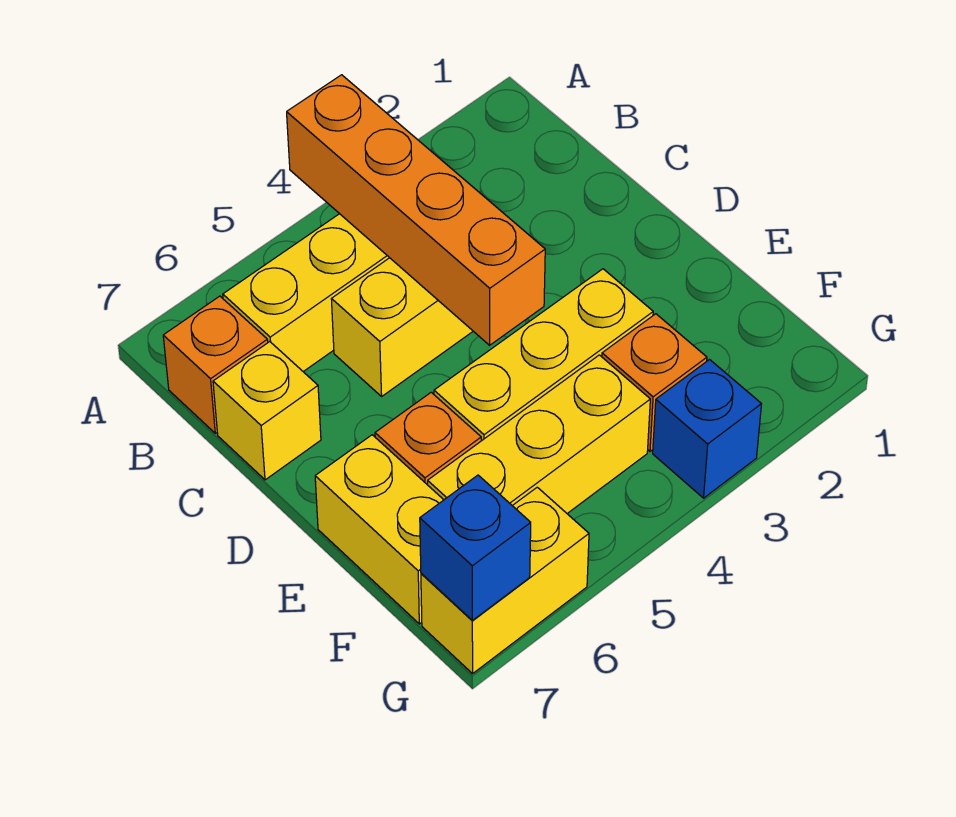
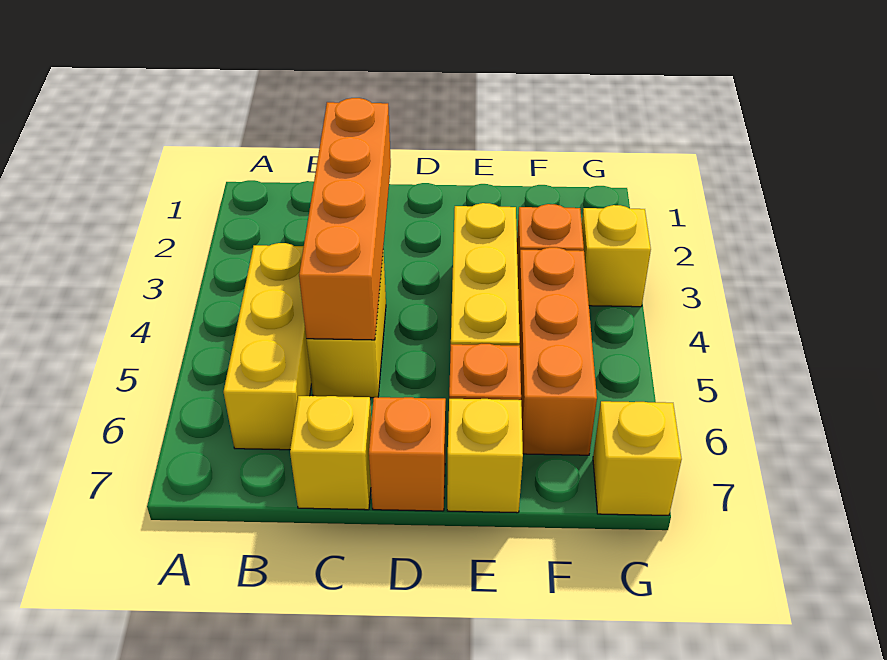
orange 1x4 brick [287,75,545,345] -> orange 1x4 brick turned to [299,98,391,340]
orange 1x1 brick [163,296,268,433] -> orange 1x1 brick moved to [369,397,446,511]
yellow 1x2 brick [315,435,443,624] -> yellow 1x1 brick [447,399,523,513]
yellow 1x3 brick [428,355,650,513] -> orange 1x3 brick [518,247,597,455]
blue 1x1 brick [653,360,761,498] -> yellow 1x1 brick [582,205,651,307]
yellow 1x2 brick [421,487,589,674] -> yellow 1x1 brick [593,401,682,516]
blue 1x1 brick [420,475,531,620] -> none

